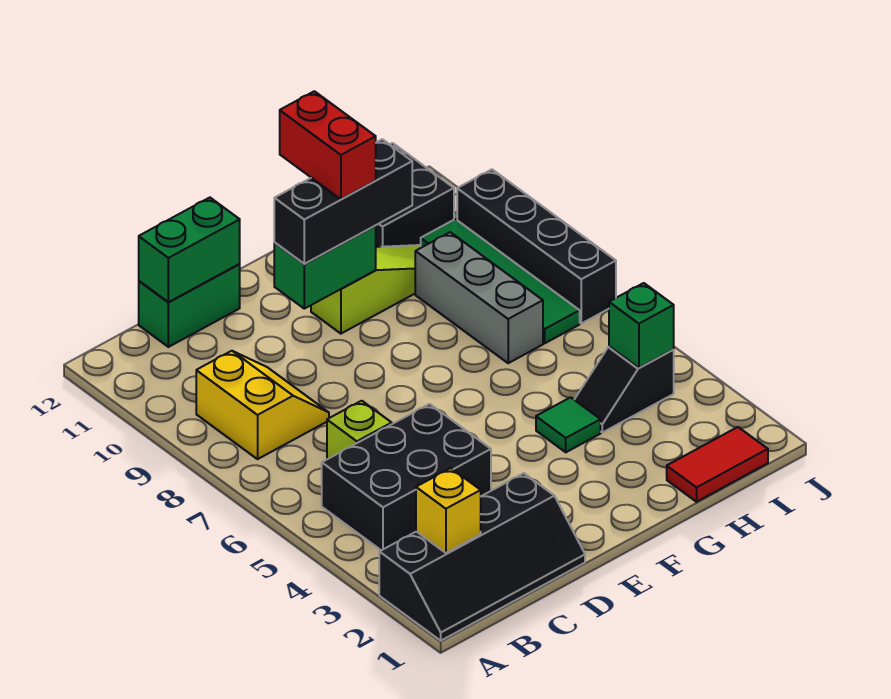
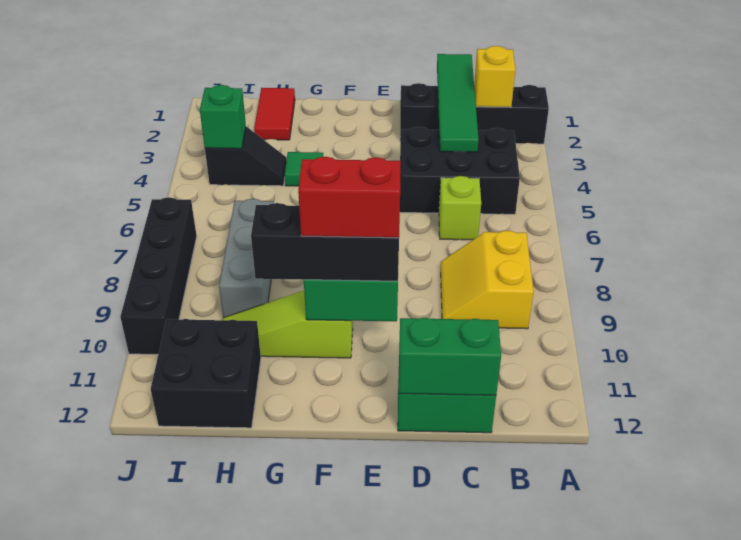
red 1x2 brick [280,91,376,199] -> red 1x2 brick turned to [298,157,401,238]
red 1x2 tile [667,427,768,502] -> red 1x2 tile turned to [254,88,295,140]
green 1x4 tile [421,219,580,343] -> green 1x4 tile moved to [437,54,478,152]

